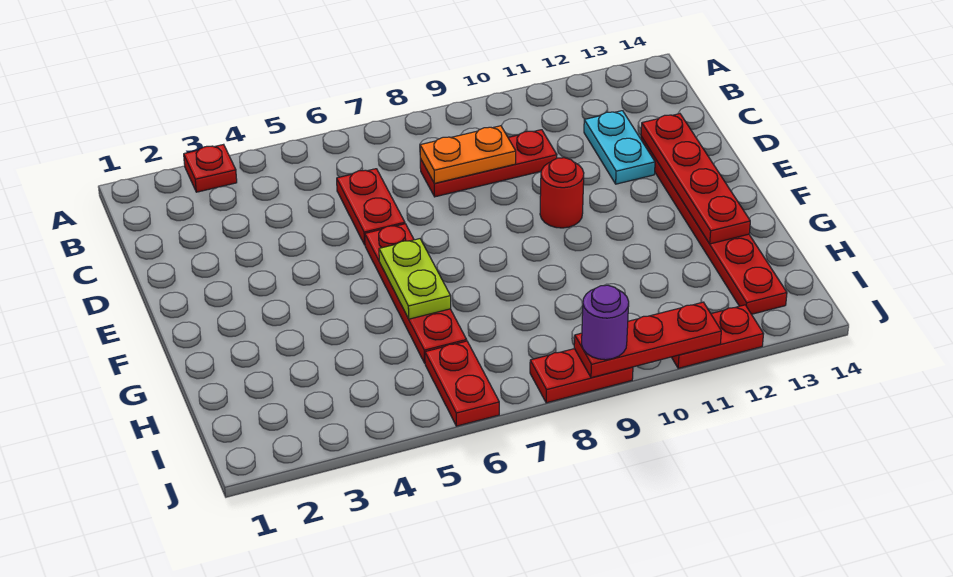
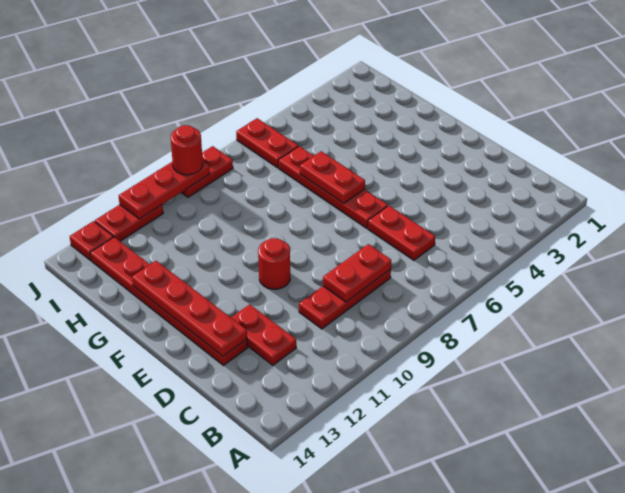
red 1x1 plate [184,144,237,192] -> red 1x1 plate moved to [70,221,113,260]
orange 1x2 plate [420,126,516,183] -> red 1x2 plate [323,244,391,302]
cyan 1x2 plate [584,111,655,184] -> red 1x2 plate [231,304,296,365]
lime 1x2 plate [379,239,451,319] -> red 1x2 plate [300,151,365,204]
purple 1x1 round brick [582,285,629,360] -> red 1x1 round brick [171,125,203,175]

